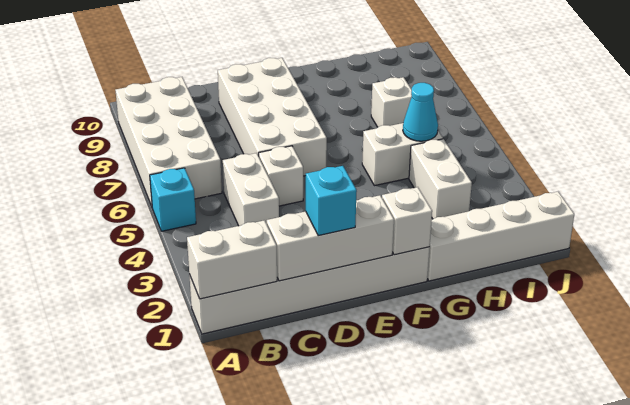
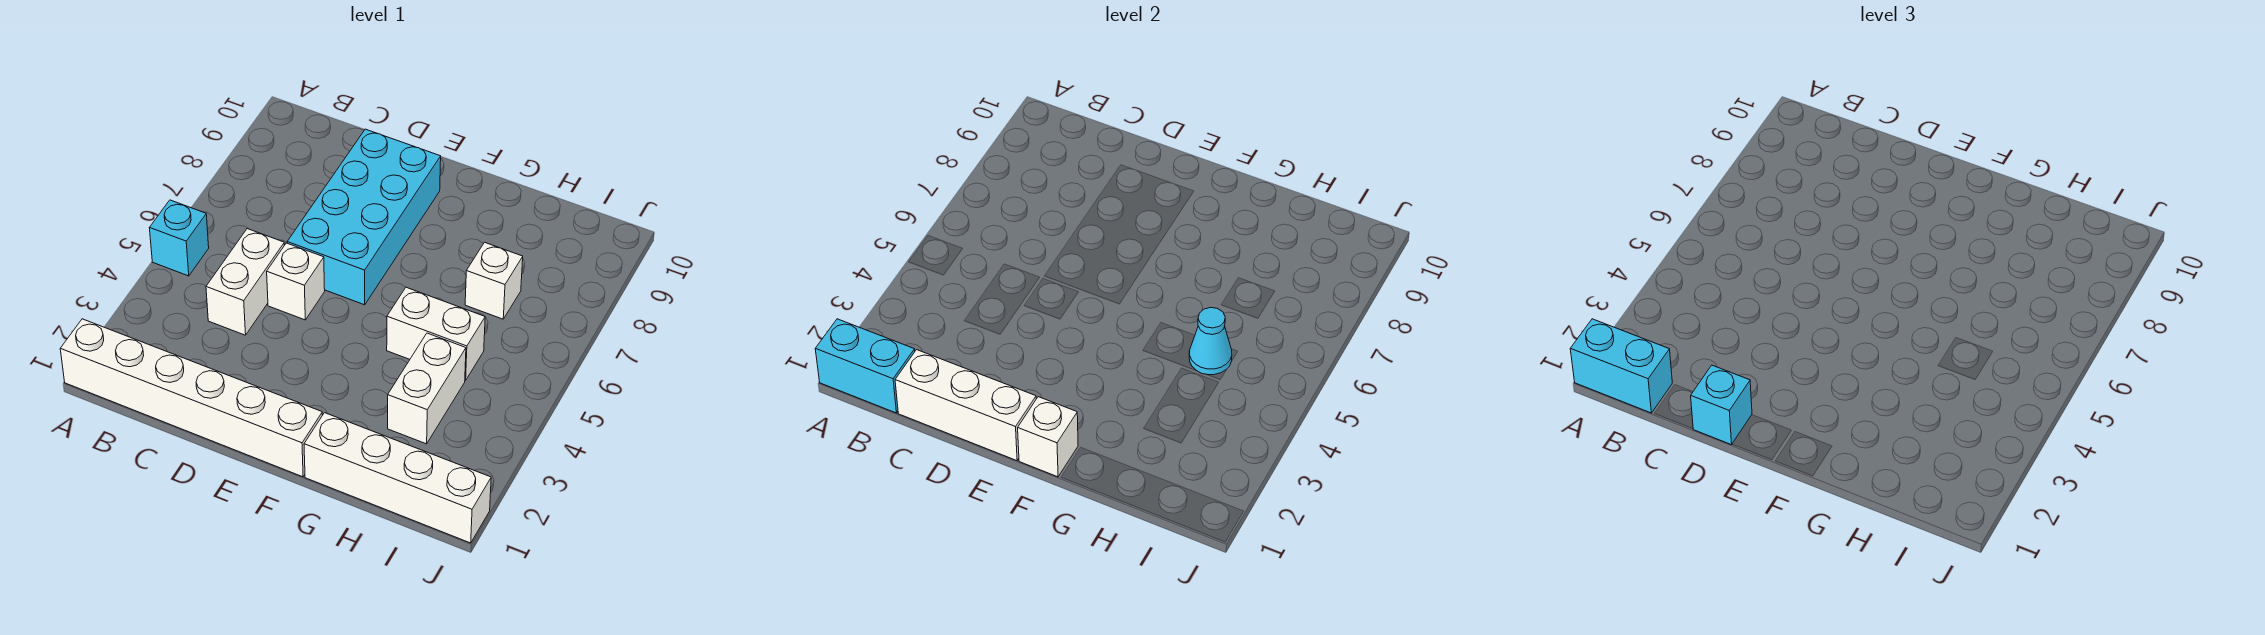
white 1x2 brick [187,220,277,299] -> cyan 1x2 brick [815,319,915,413]
none -> cyan 1x2 brick [1570,319,1672,413]
white 2x4 brick [115,77,222,206] -> none
white 2x4 brick [218,58,327,176] -> cyan 2x4 brick [287,129,441,305]

